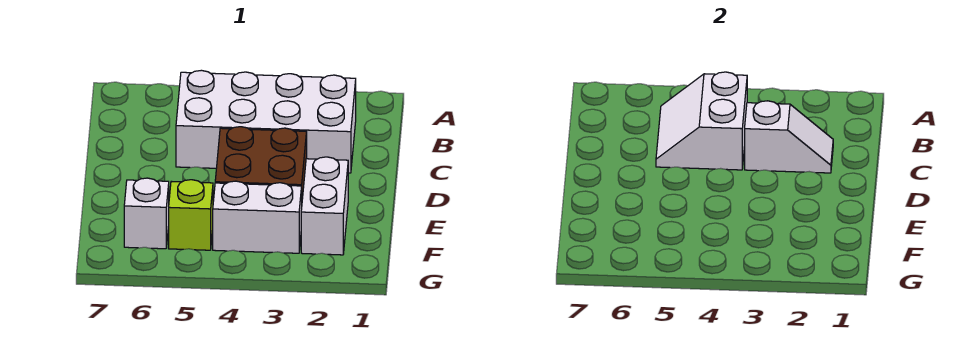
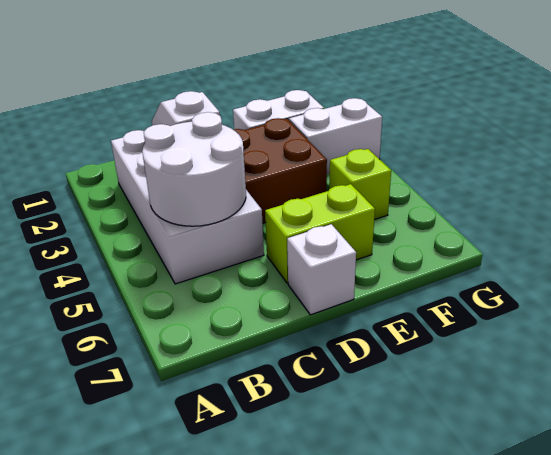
white 2x2 slope [656,72,747,170] -> white 2x2 round brick [142,112,246,226]
none -> lime 1x2 brick [265,184,375,283]
white 1x2 brick [213,181,302,253] -> white 1x2 brick turned to [289,98,382,175]
white 1x1 brick [124,178,169,249] -> white 1x1 brick moved to [287,224,356,315]

